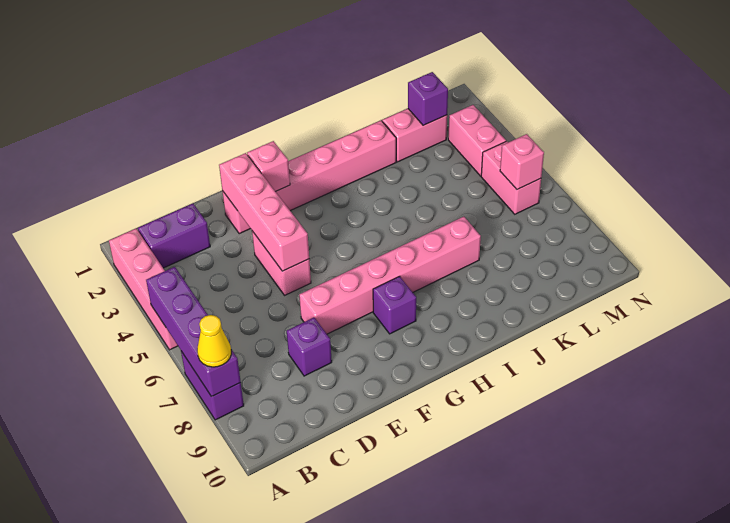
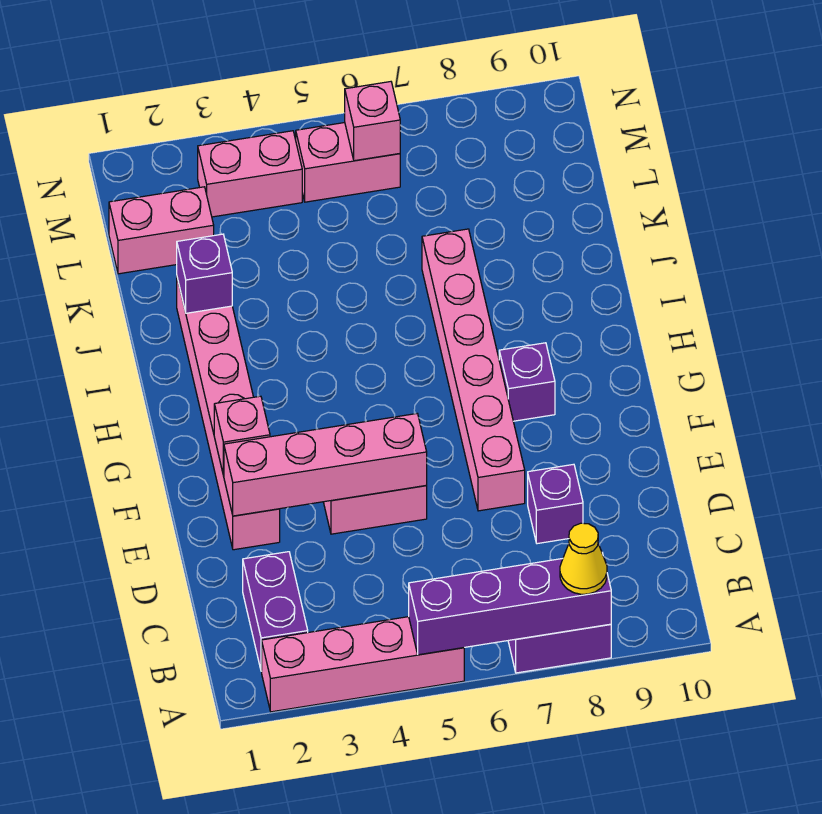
pink 1x2 brick [382,109,447,162] -> pink 1x2 brick turned to [109,187,214,274]
purple 1x1 brick [408,72,448,125] -> purple 1x1 brick moved to [177,234,232,313]

